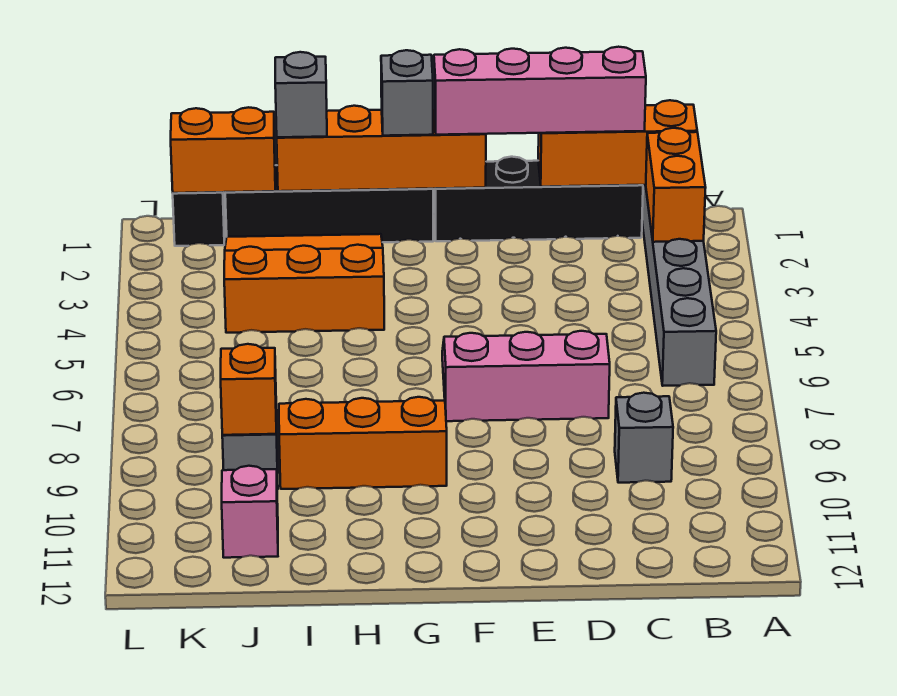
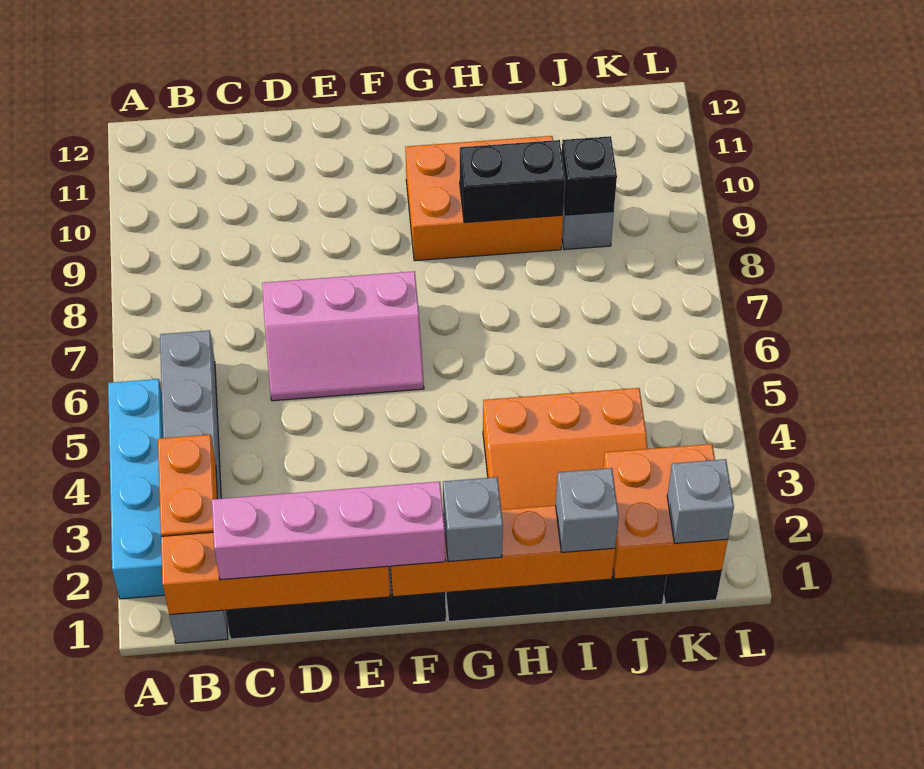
none -> cyan 1x4 brick [108,379,165,599]
orange 1x3 brick [538,100,697,187] -> orange 1x4 brick [161,532,390,615]
grey 1x1 brick [615,393,673,483] -> grey 1x1 brick moved to [667,459,734,544]
orange 1x3 brick [279,397,447,489] -> orange 2x3 brick [405,136,563,261]
none -> black 1x2 brick [460,140,565,223]
orange 1x2 brick [171,107,275,193] -> orange 2x2 brick [603,444,728,579]
orange 1x1 brick [221,344,276,435] -> black 1x1 brick [562,136,617,215]
pink 1x1 brick [222,466,278,558] -> none

